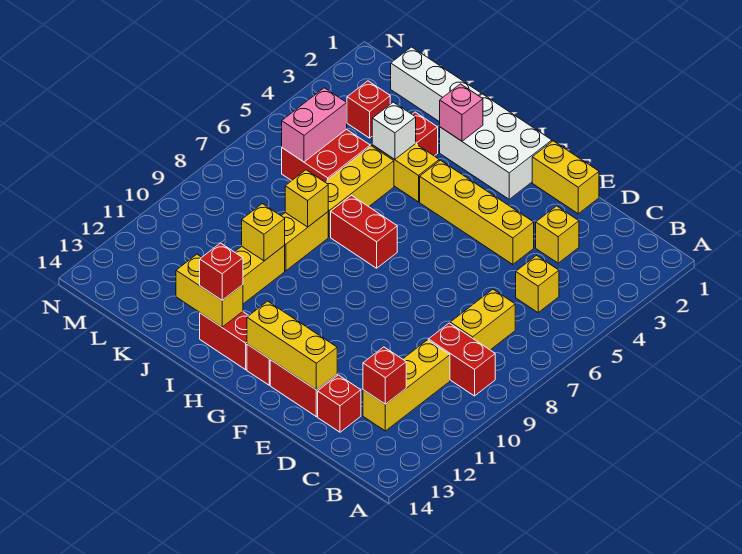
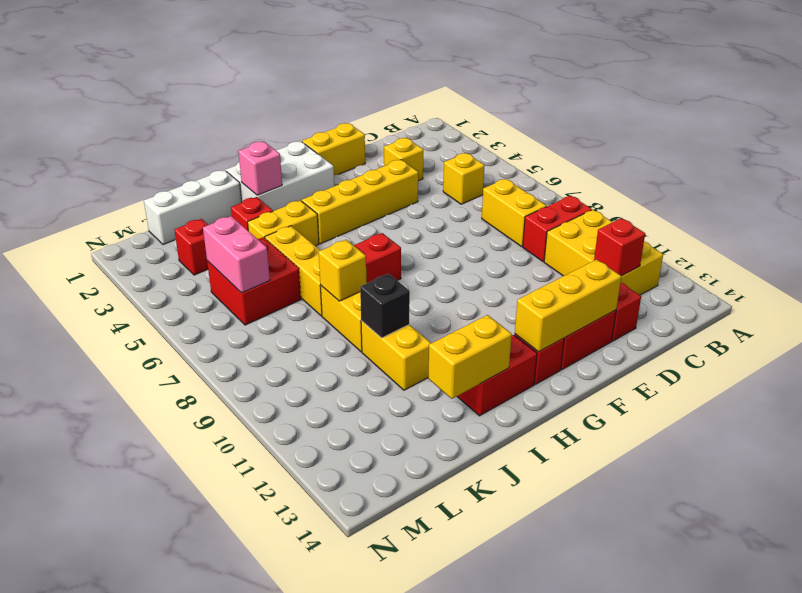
yellow 1x3 brick [363,340,450,431] -> yellow 2x3 brick [544,210,663,295]
red 1x1 brick [200,243,243,300] -> none
white 1x1 brick [372,102,416,159] -> none
yellow 1x1 brick [242,204,285,261] -> black 1x1 brick [360,274,410,338]

